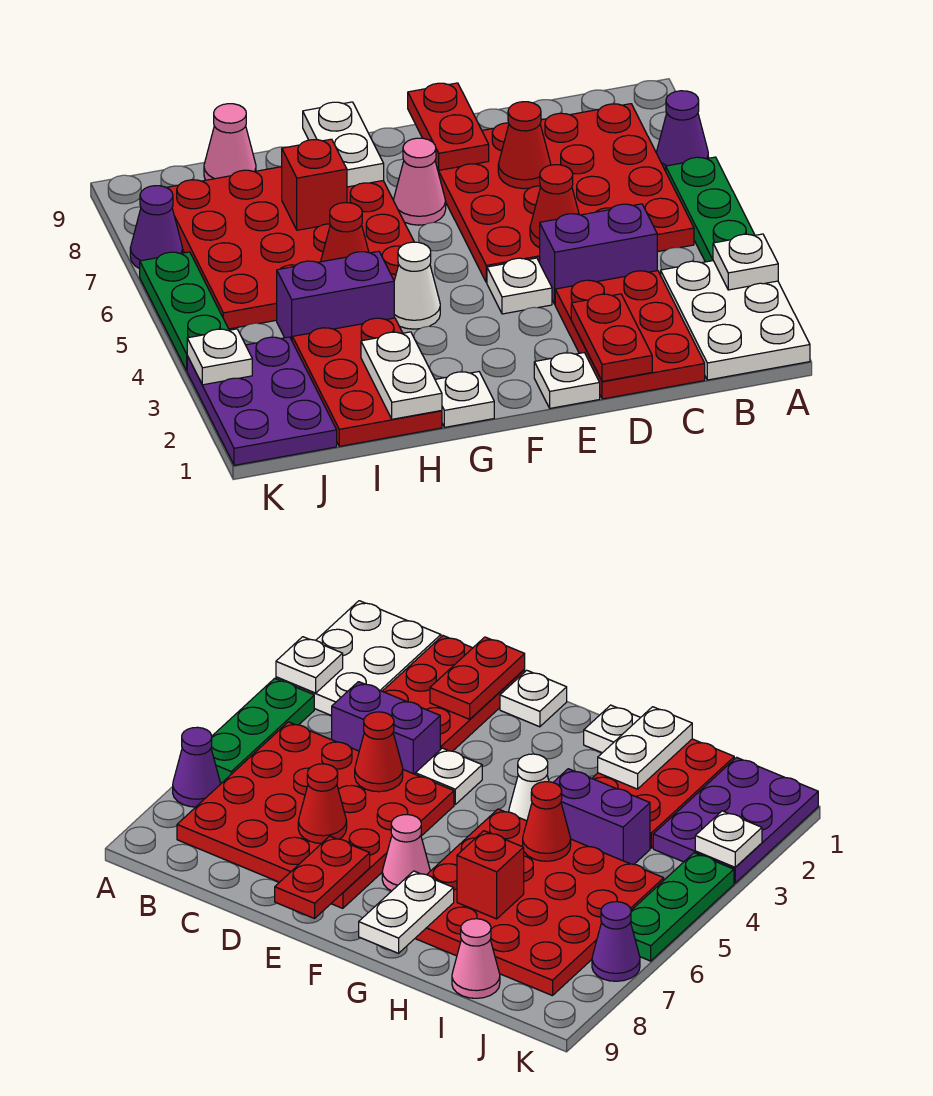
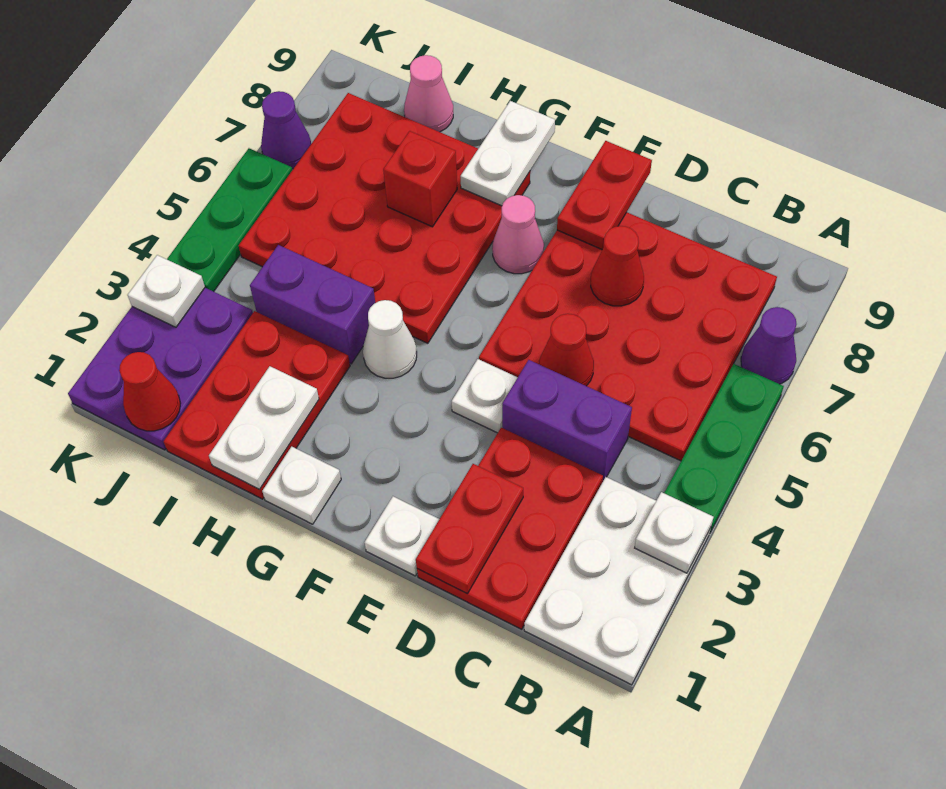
red 1x1 cone [321,203,369,262] -> red 1x1 cone moved to [119,352,181,431]

